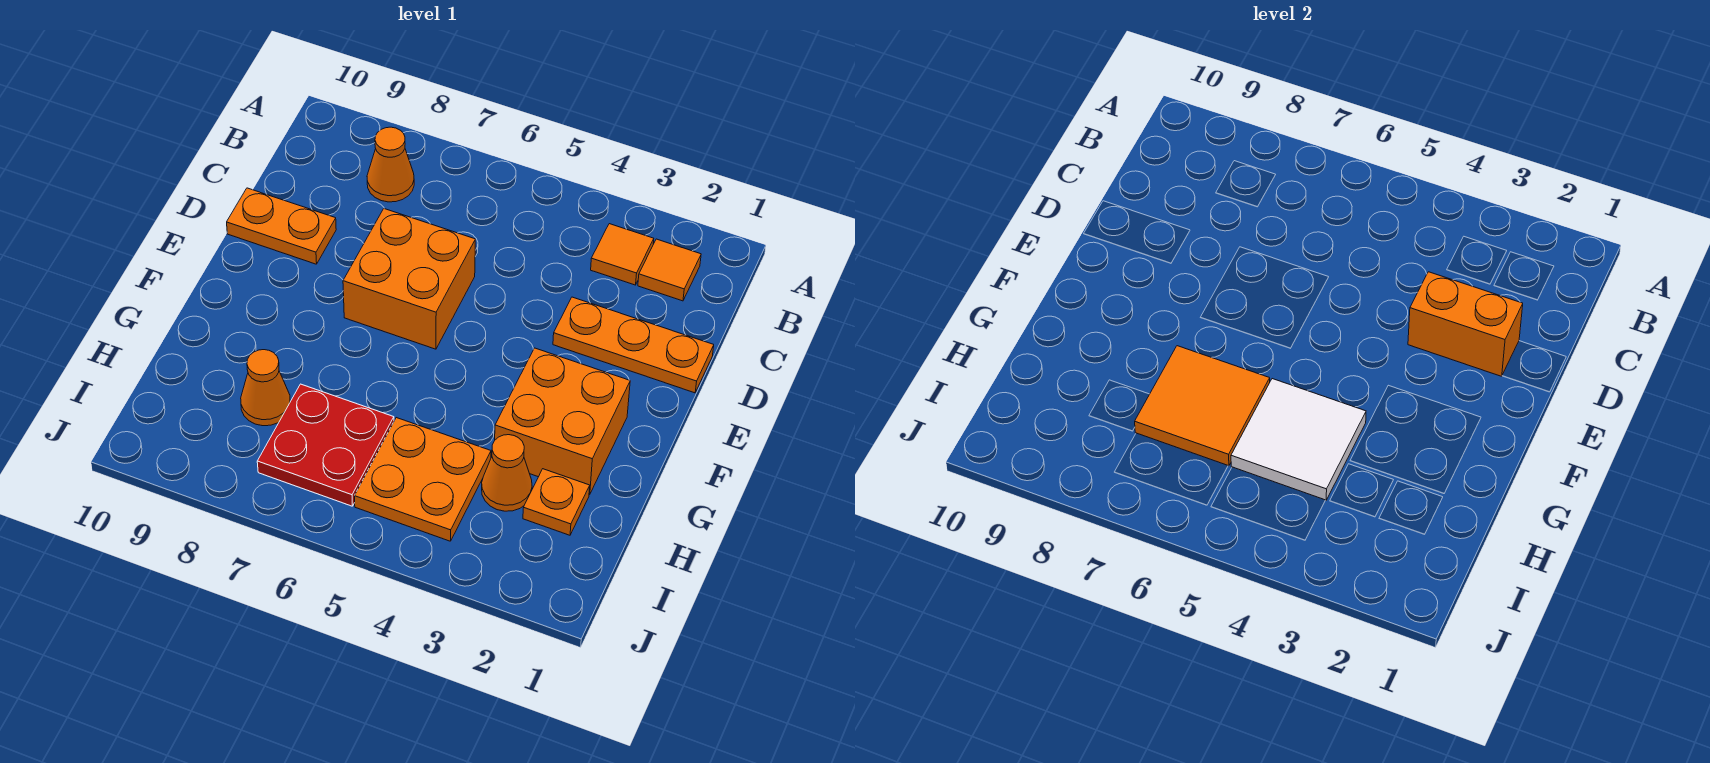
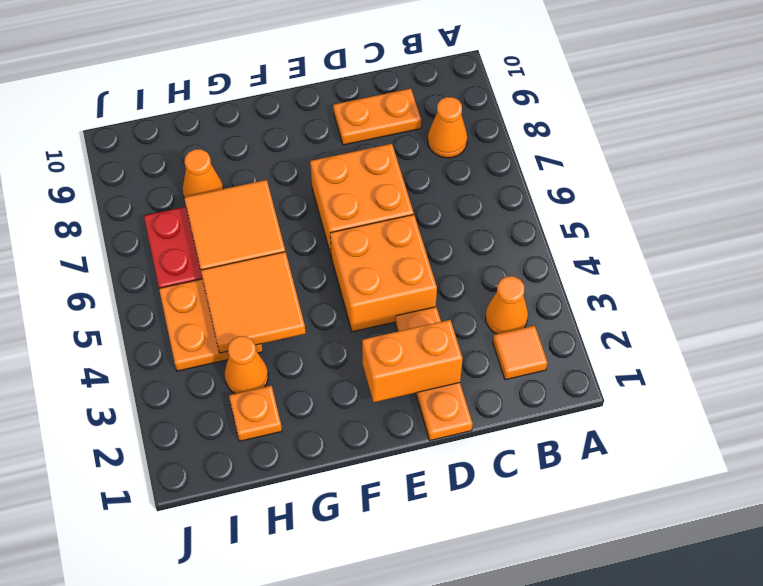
orange 1x1 tile [591,224,654,285] -> orange 1x1 cone [485,276,528,334]
orange 1x2 brick [1408,272,1523,376] -> orange 1x2 brick turned to [362,320,463,402]
orange 1x2 plate [227,188,336,264] -> orange 1x2 plate turned to [333,89,421,145]
orange 2x2 brick [495,348,630,495] -> orange 2x2 brick moved to [330,215,437,332]
white 2x2 tile [1231,379,1366,500] -> orange 2x2 tile [201,252,306,353]

